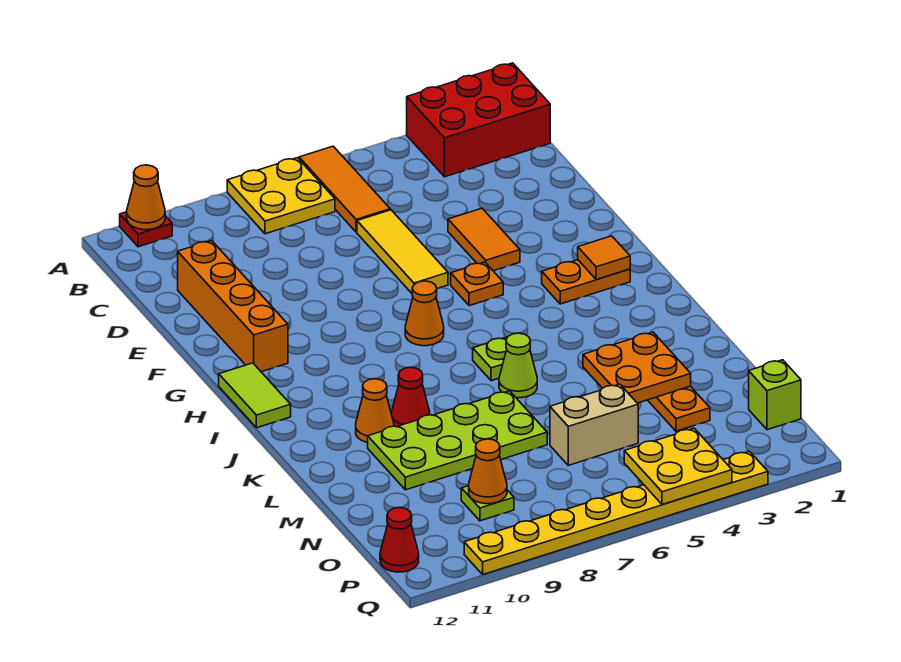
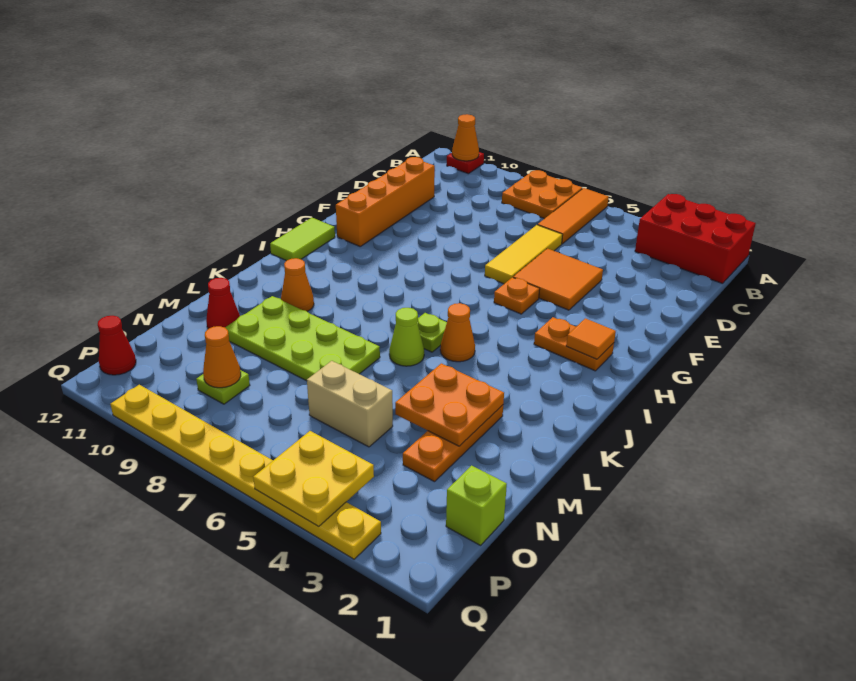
yellow 2x2 plate [227,158,335,234] -> orange 2x2 plate [502,170,582,219]
orange 1x2 tile [448,208,520,271] -> orange 2x2 tile [513,249,603,310]
orange 1x1 cone [405,281,444,346] -> orange 1x1 cone moved to [440,303,475,362]
red 1x1 cone [391,367,430,427] -> red 1x1 cone moved to [206,278,240,329]

